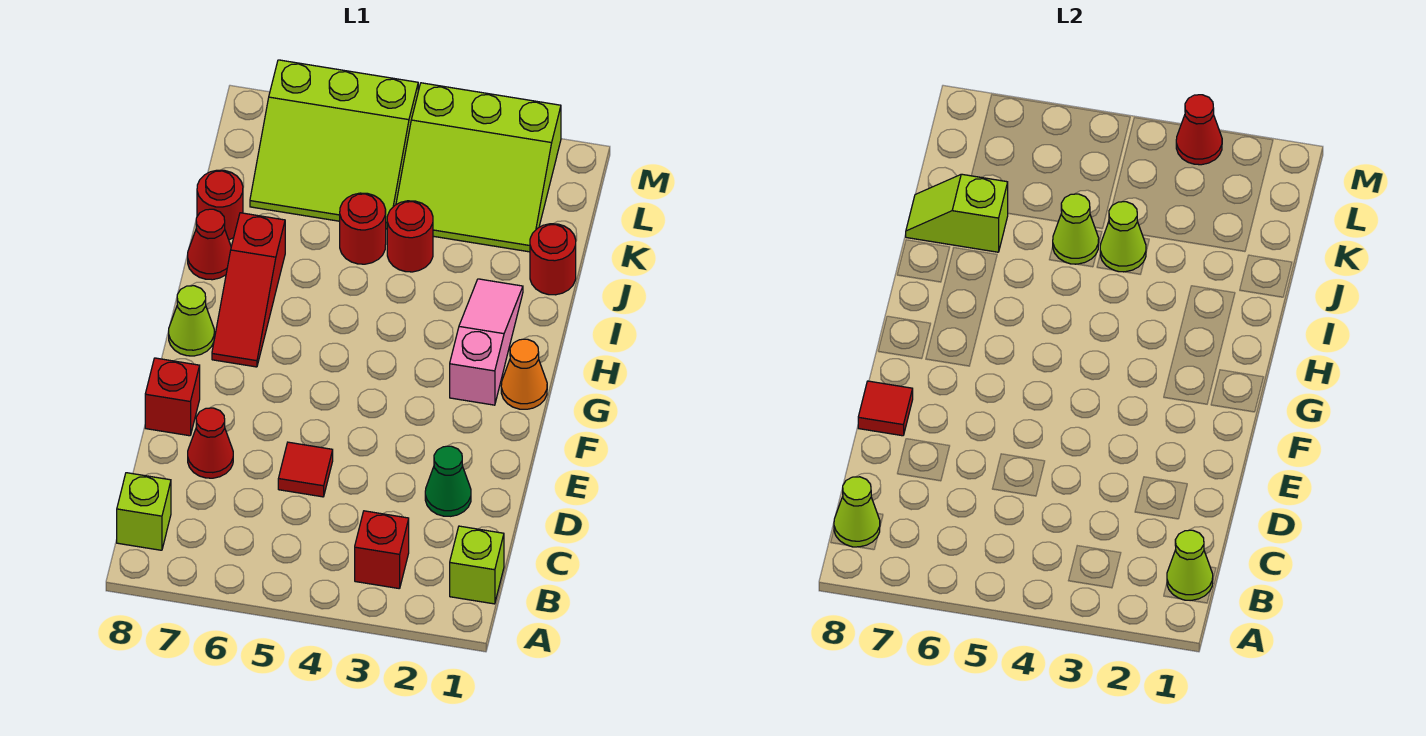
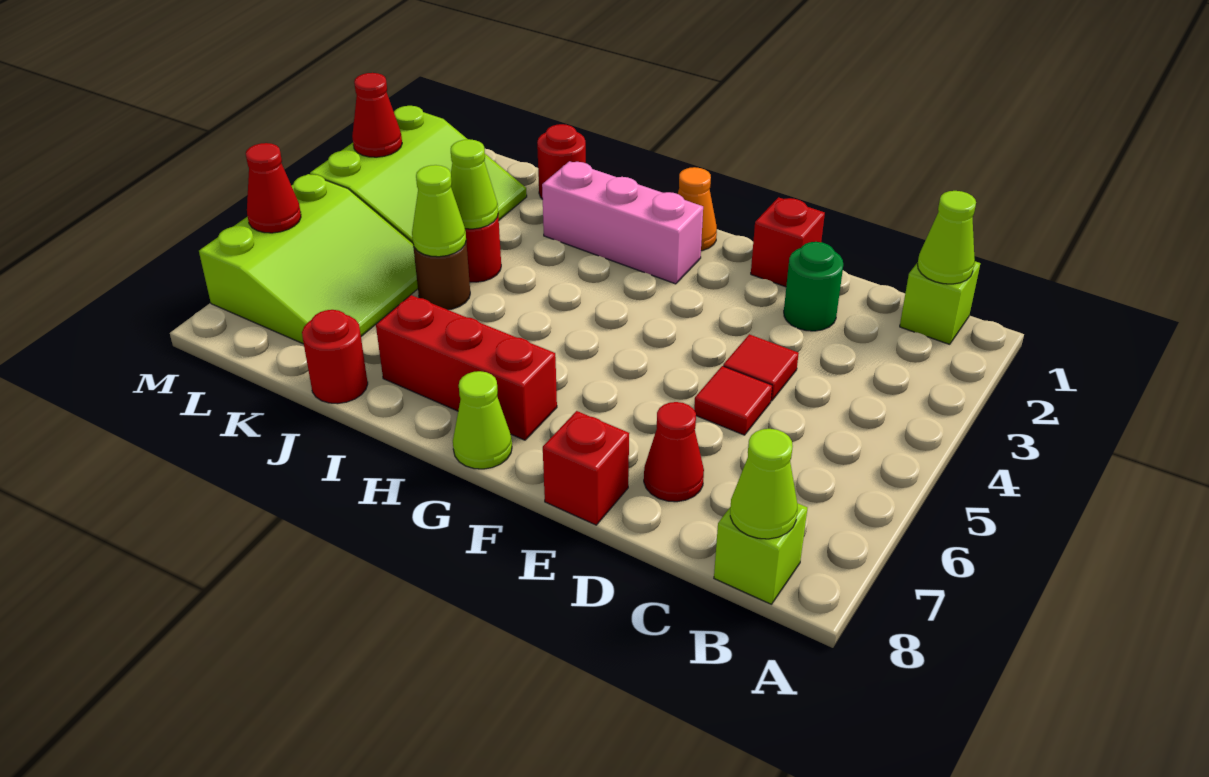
red 1x1 brick [355,511,409,589] -> red 1x1 brick moved to [751,197,825,287]
green 1x1 cone [425,446,471,516] -> green 1x1 round brick [784,242,843,331]
red 1x1 tile [858,381,913,436] -> red 1x1 tile moved to [723,334,799,401]
pink 1x3 slope [450,279,523,405] -> pink 1x3 brick [542,161,703,284]
red 1x3 slope [212,213,285,367] -> red 1x3 brick [376,295,557,440]
red 1x1 cone [188,209,231,280] -> red 1x1 cone moved to [246,143,301,233]
red 1x1 round brick [340,193,386,264] -> brown 1x1 round brick [413,243,470,310]
lime 1x2 slope [906,174,1008,252] -> none

